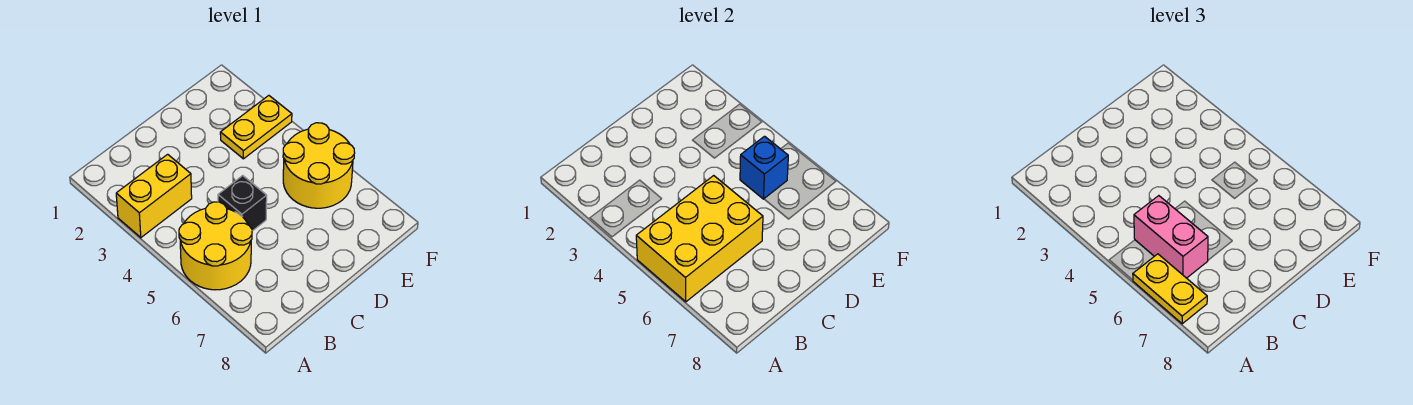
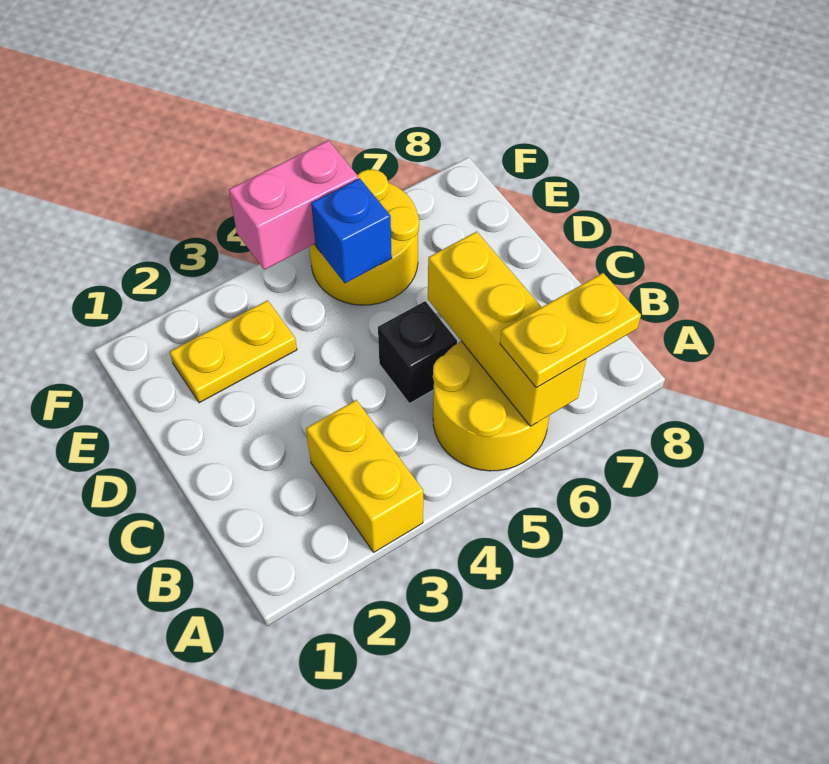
yellow 2x3 brick [636,176,763,302] -> yellow 1x3 brick [428,231,586,426]
pink 1x2 brick [1134,196,1208,278] -> pink 1x2 brick moved to [229,140,358,270]
yellow 1x2 plate [220,96,292,159] -> yellow 1x2 plate turned to [170,300,297,403]

